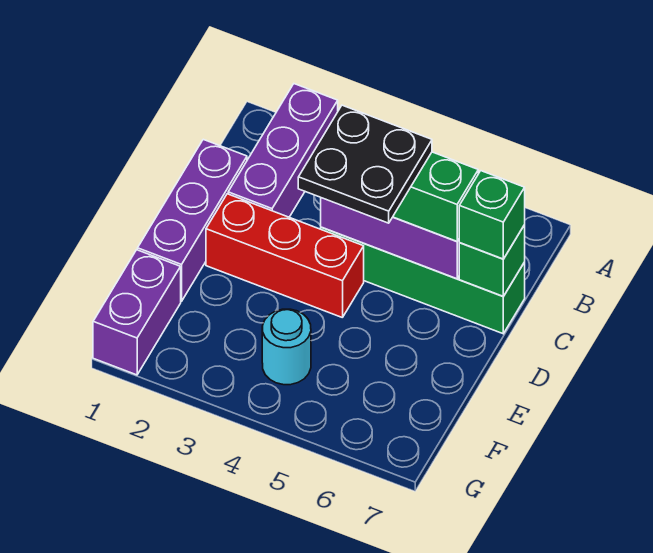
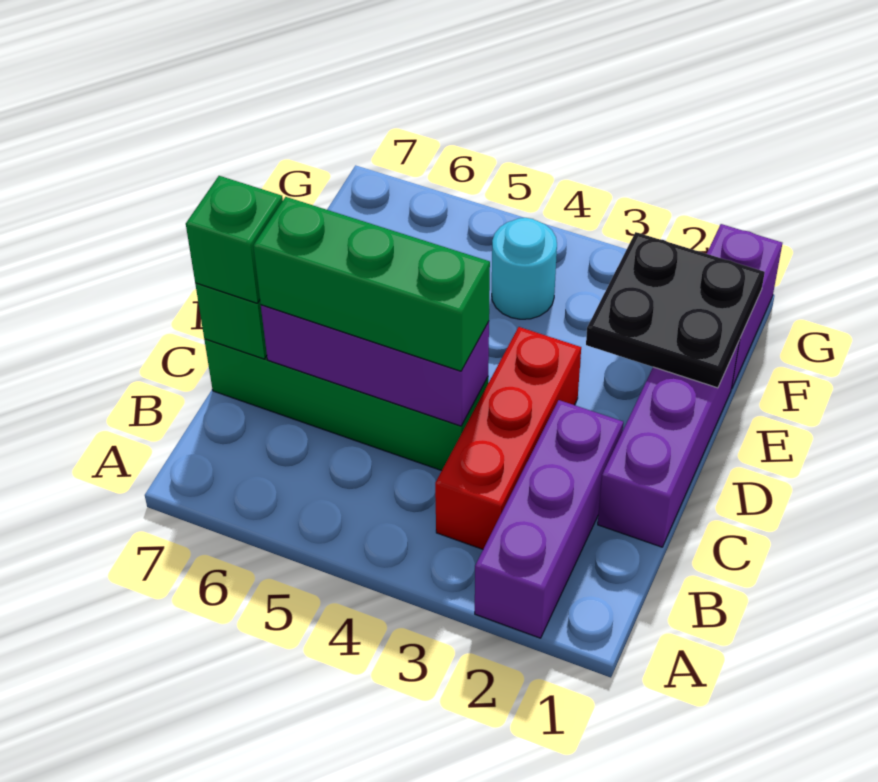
black 2x2 plate [298,105,432,223] -> black 2x2 plate moved to [586,232,765,388]
red 1x3 brick [206,194,364,318] -> red 1x3 brick turned to [435,327,581,549]

